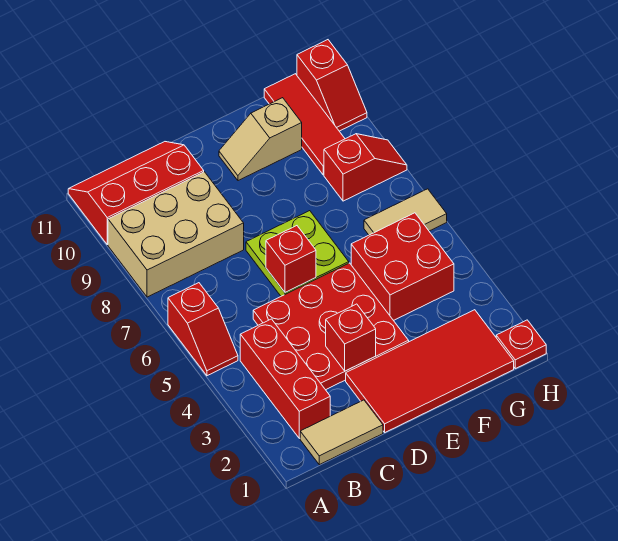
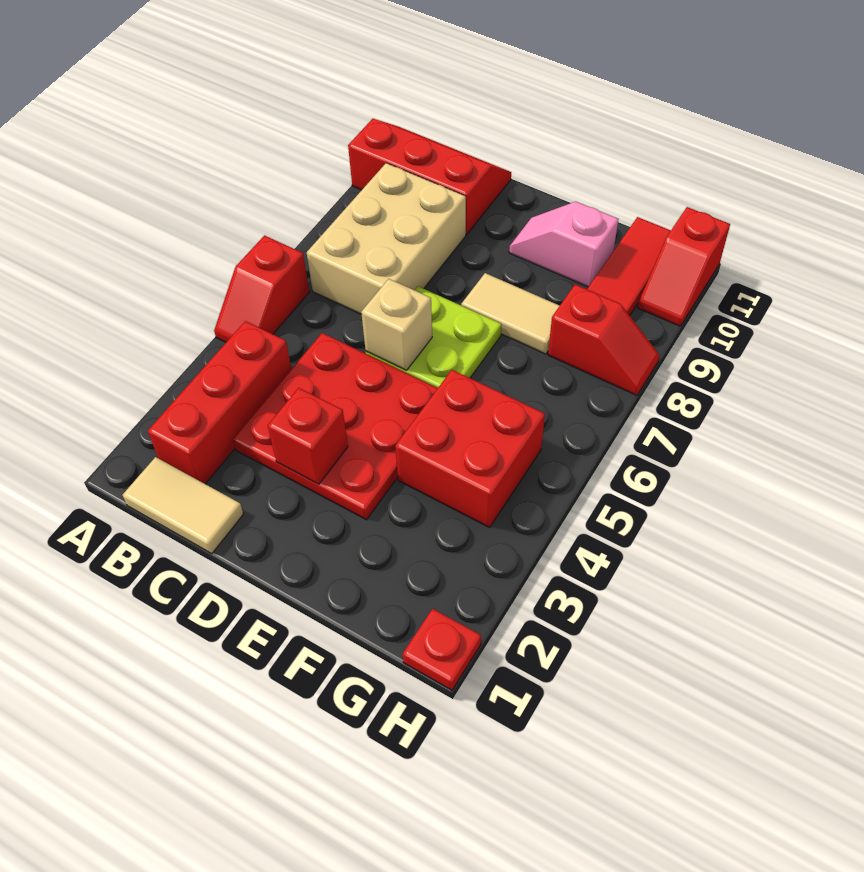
tan 2x3 brick [108,172,244,297] -> tan 2x3 brick turned to [307,163,466,314]
red 2x4 tile [346,310,514,432] -> none
red 1x1 brick [266,226,316,292] -> tan 1x1 brick [361,279,432,370]
tan 1x2 slope [219,98,302,181] -> pink 1x2 slope [509,202,619,287]
tan 1x2 tile [364,189,447,235] -> tan 1x2 tile moved to [461,273,559,354]

